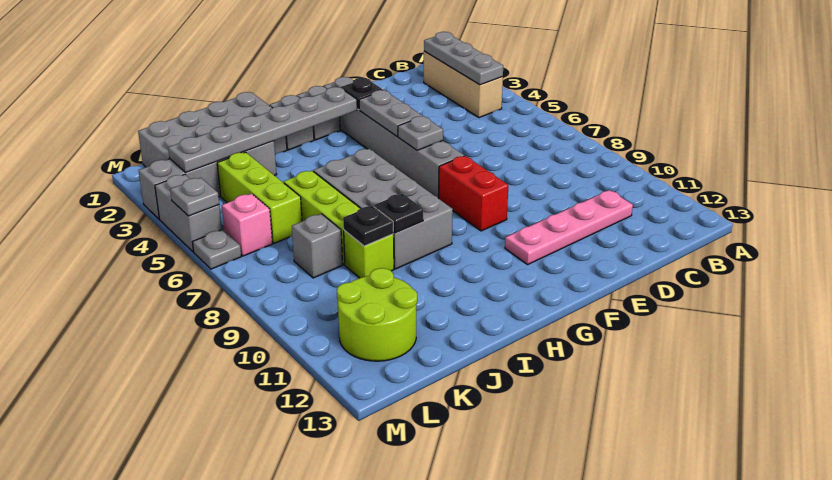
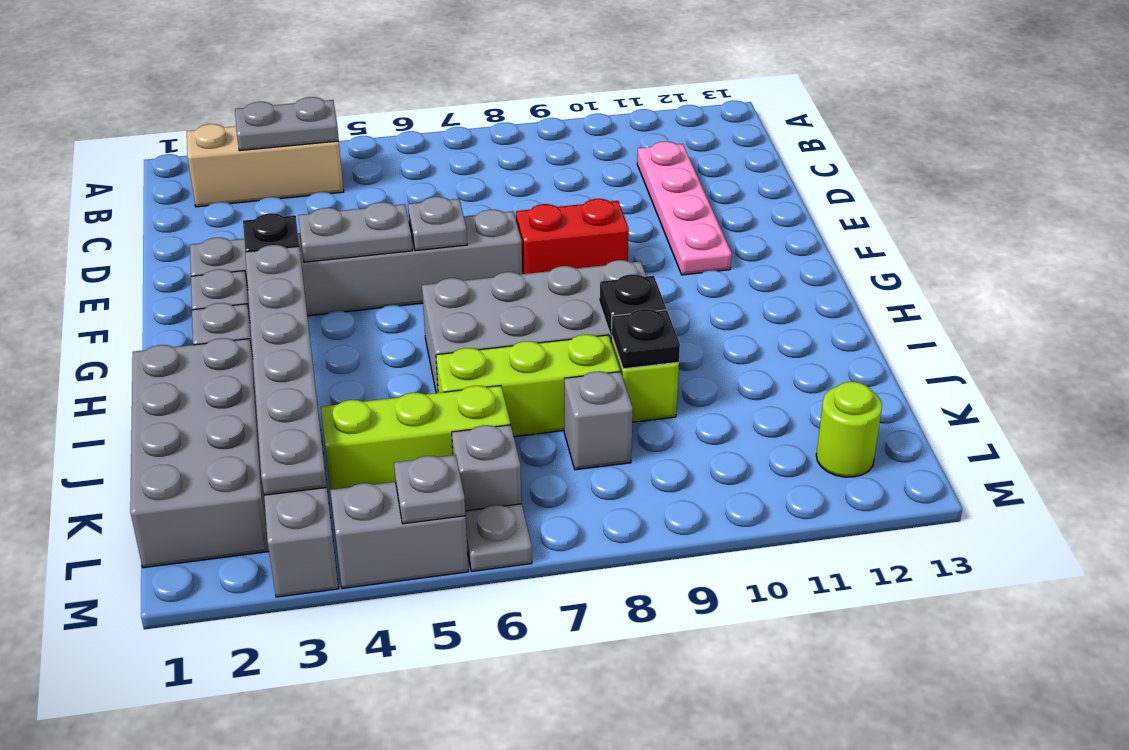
grey 1x3 plate [424,32,503,85] -> grey 1x2 plate [235,97,339,151]
lime 2x2 round brick [337,268,417,361] -> lime 1x1 round brick [816,382,882,477]
pink 1x1 brick [222,194,272,256] -> grey 1x1 brick [452,425,521,511]

